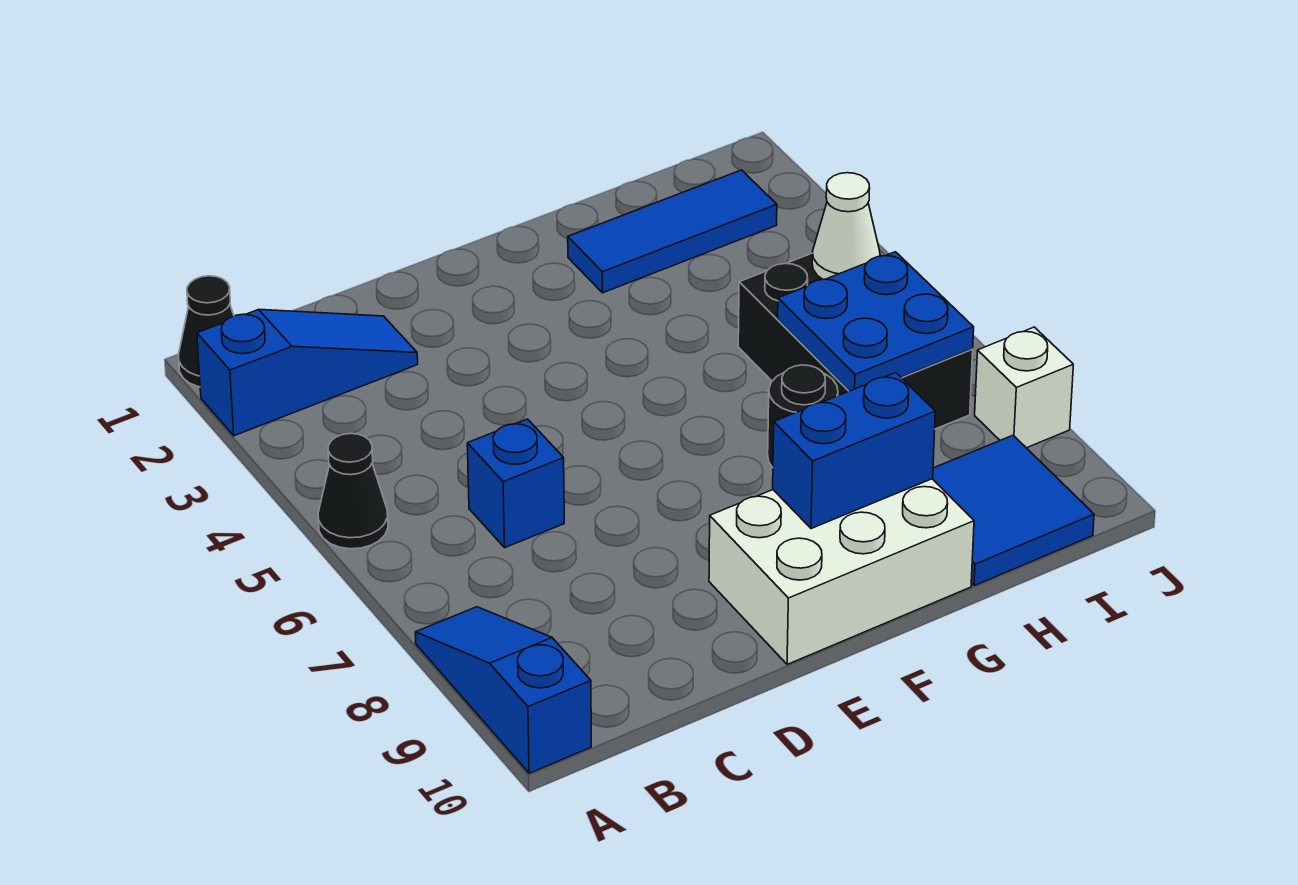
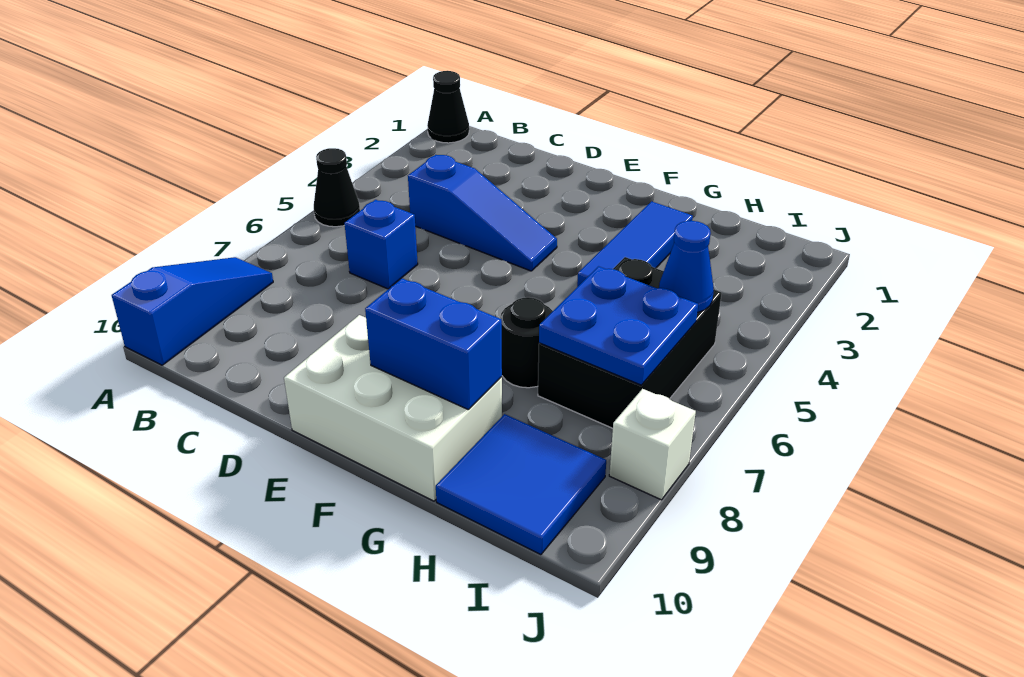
blue 1x3 slope [197,309,418,436] -> blue 1x3 slope moved to [408,155,557,271]
blue 1x3 tile [568,170,777,293] -> blue 1x3 tile turned to [577,201,693,287]
white 1x1 cone [812,173,880,280] -> blue 1x1 cone [659,221,714,313]

